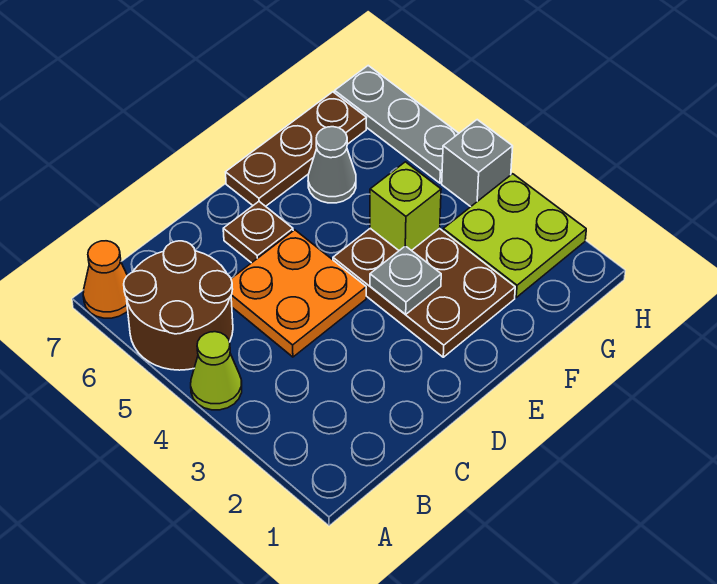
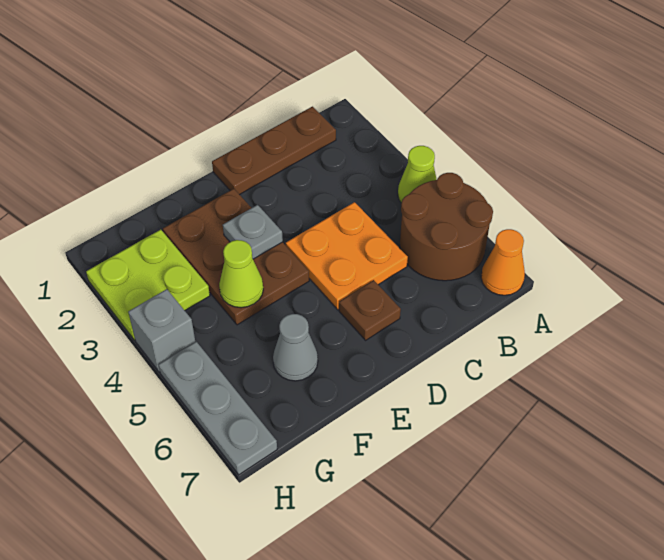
brown 1x3 plate [226,92,366,206] -> brown 1x3 plate moved to [212,107,336,195]
lime 1x1 brick [370,162,441,251] -> lime 1x1 cone [219,240,263,308]

